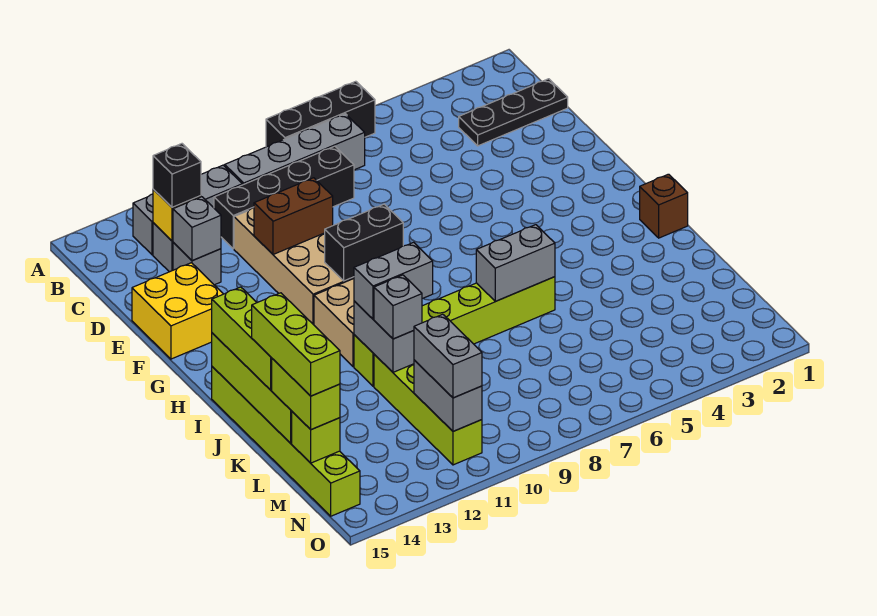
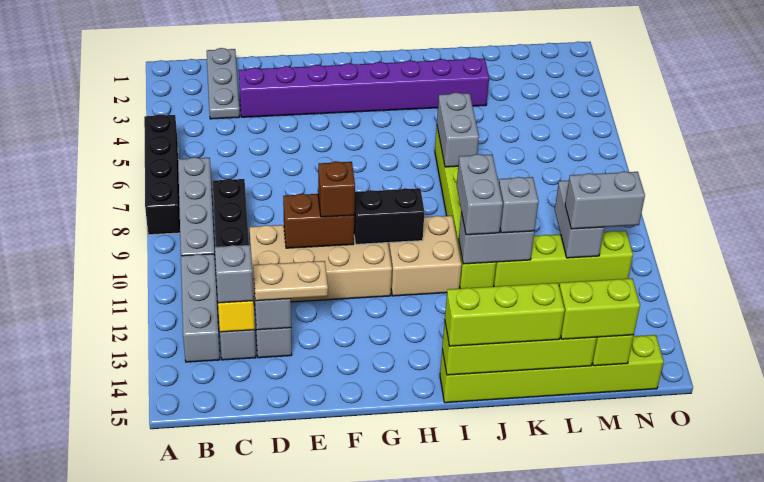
black 1x3 brick [266,81,375,147] -> black 1x4 brick [144,114,180,235]
black 1x3 plate [459,79,568,146] -> grey 1x3 plate [207,48,240,119]
black 1x1 brick [153,144,201,207] -> grey 1x1 brick [215,245,254,303]
none -> purple 1x8 brick [239,58,489,117]
none -> tan 1x2 plate [253,261,328,301]
brown 1x2 brick [254,178,333,254] -> brown 1x2 brick turned to [283,194,354,248]
yellow 2x2 brick [132,263,223,359] -> none
black 1x2 brick [325,204,403,281] -> black 1x2 brick turned to [354,188,425,244]
brown 1x1 brick [640,174,688,238] -> brown 1x1 brick moved to [318,161,355,217]
lime 1x3 brick [252,293,340,396] -> none
grey 1x2 brick [414,360,482,431] -> grey 1x2 brick turned to [555,180,604,258]

